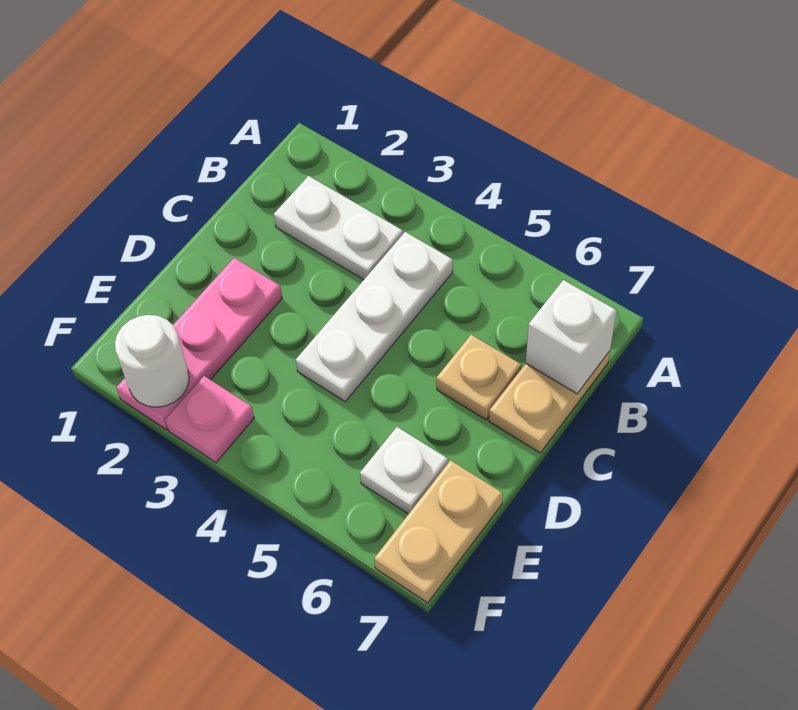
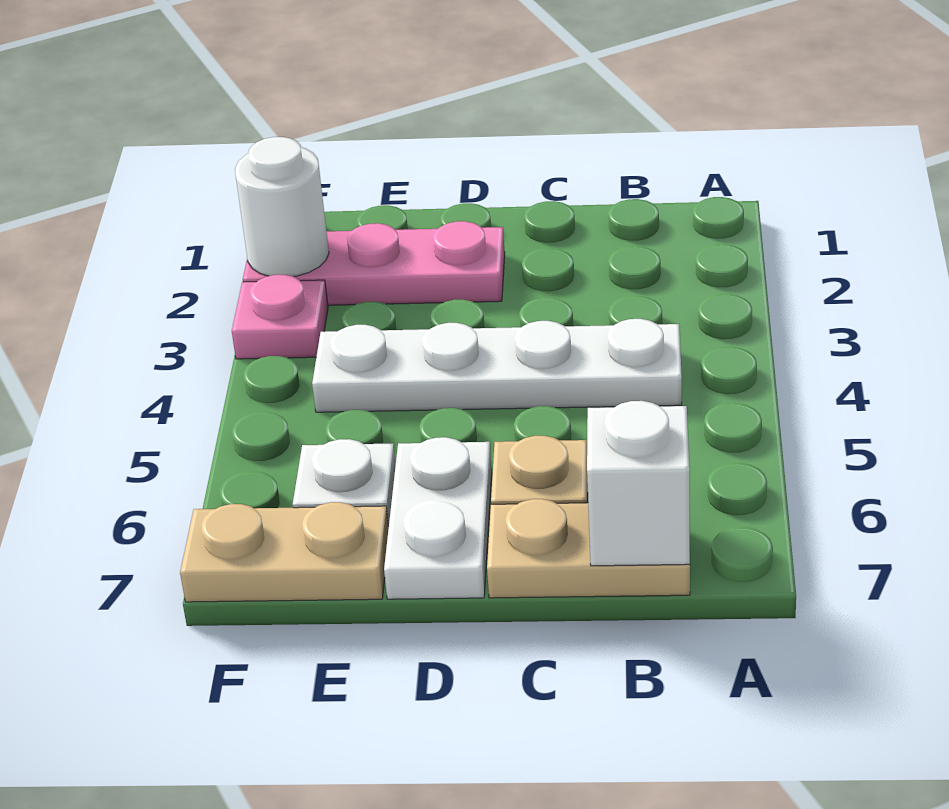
white 1x2 plate [274,176,403,280] -> white 1x2 plate moved to [384,437,492,599]
white 1x3 plate [296,232,453,402] -> white 1x4 plate [312,319,682,412]

